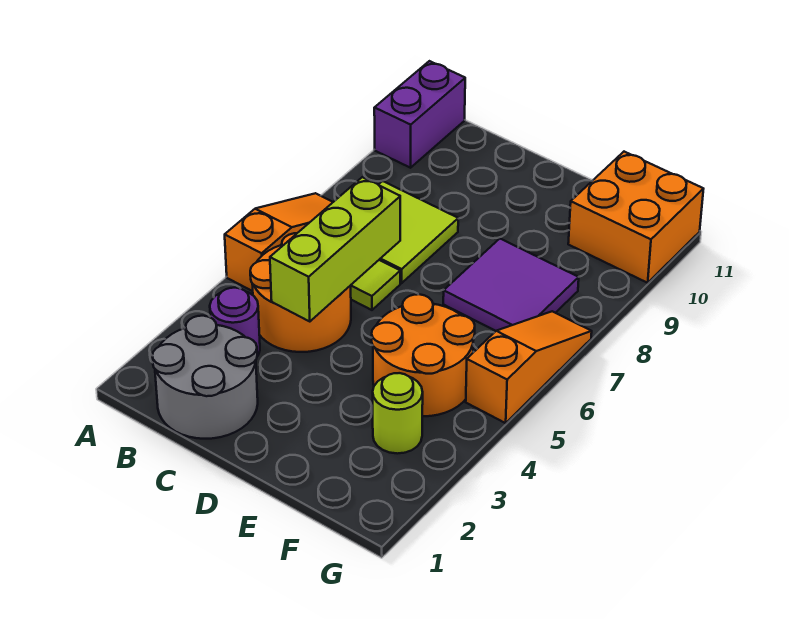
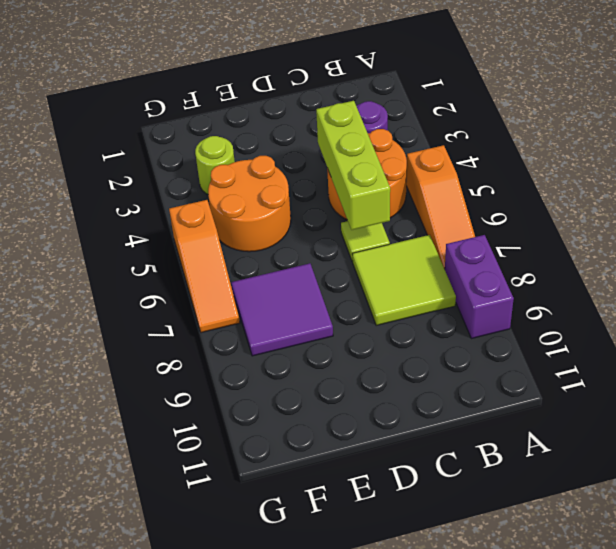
purple 1x2 brick [374,61,465,168] -> purple 1x2 brick moved to [445,235,514,339]
grey 2x2 round brick [152,316,258,439] -> none
orange 2x2 brick [568,152,703,283] -> none

